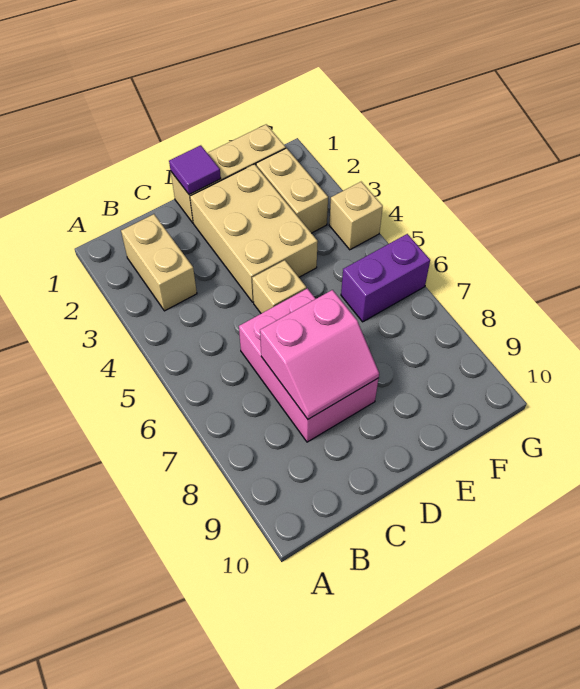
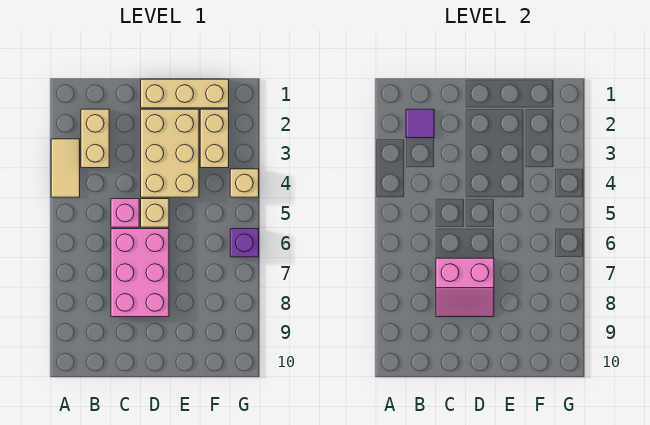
none -> tan 1x2 tile [51,139,80,197]
none -> pink 1x1 brick [111,199,139,227]
purple 1x1 tile [169,145,221,195] -> purple 1x1 tile moved to [406,109,434,138]
purple 1x2 brick [341,234,430,322] -> purple 1x1 brick [230,229,259,257]

